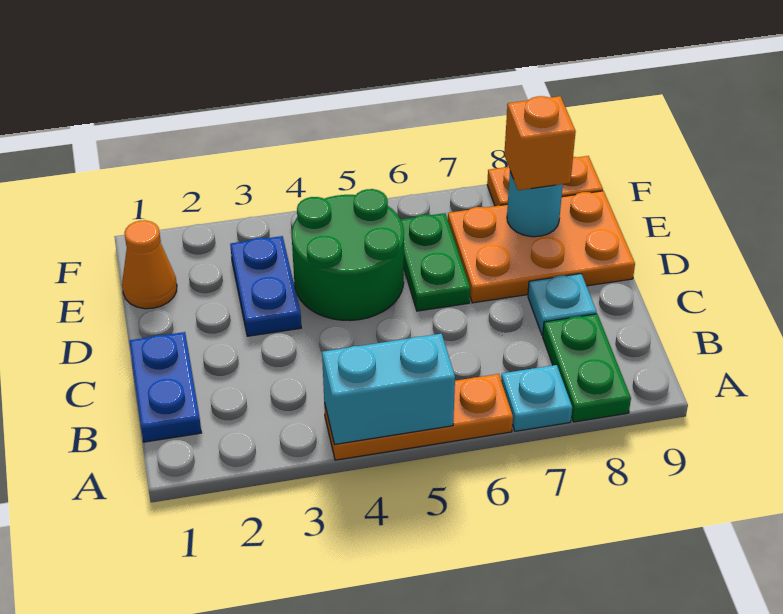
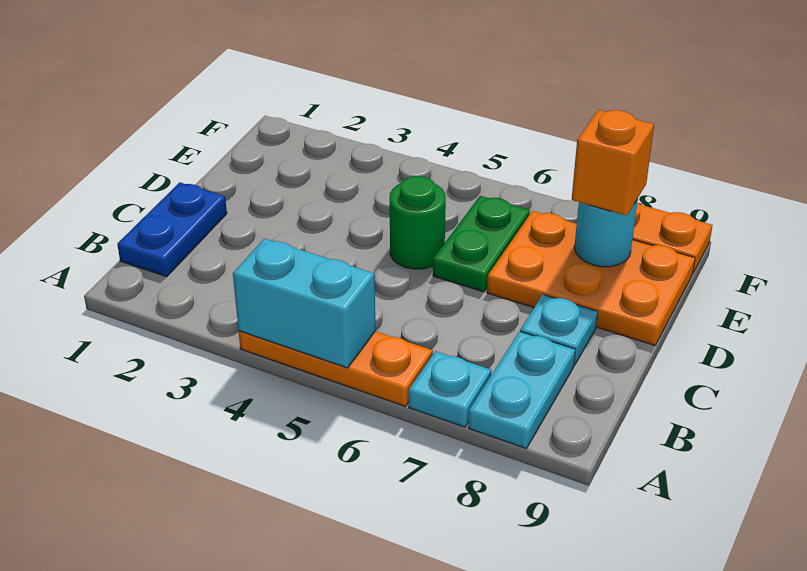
green 1x2 plate [543,314,631,422] -> cyan 1x2 plate [468,331,575,449]
blue 1x2 plate [230,236,301,336] -> none
green 2x2 round brick [292,189,404,321] -> green 1x1 round brick [390,176,446,269]
orange 1x1 cone [122,220,177,309] -> none

